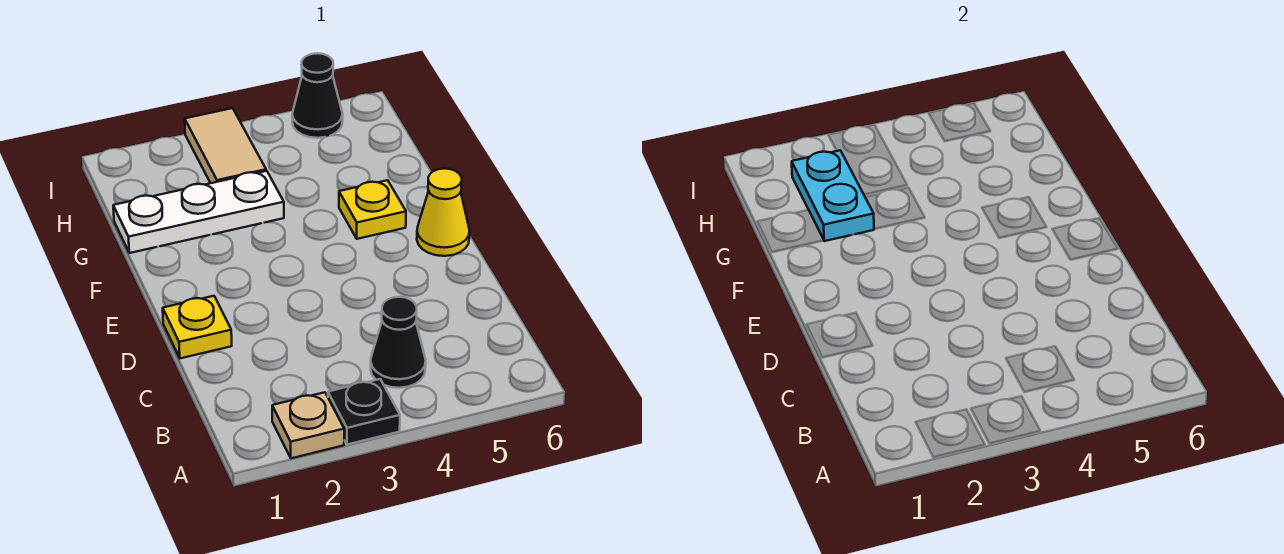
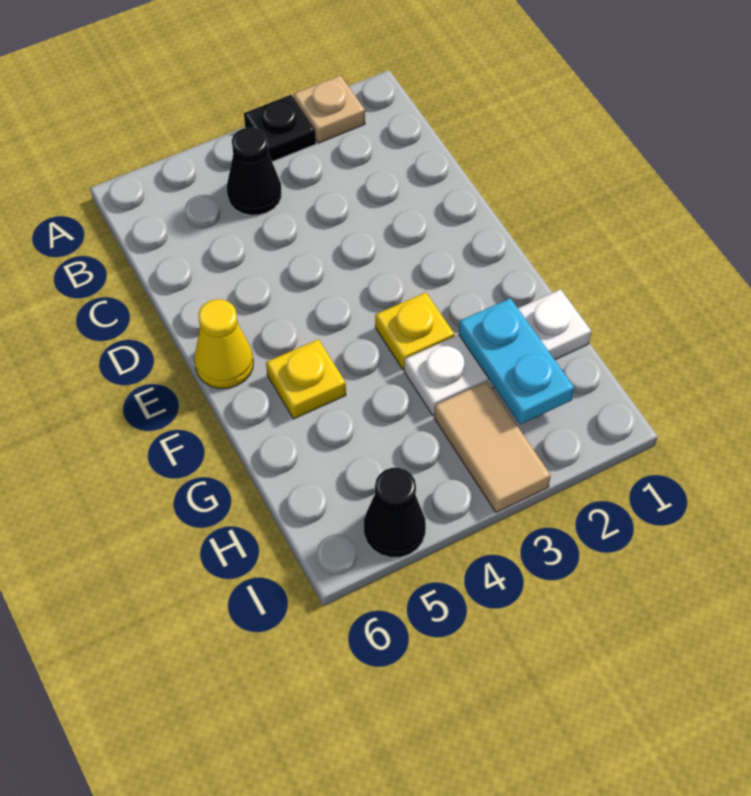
yellow 1x1 plate [163,296,232,358] -> yellow 1x1 plate moved to [375,292,454,370]

